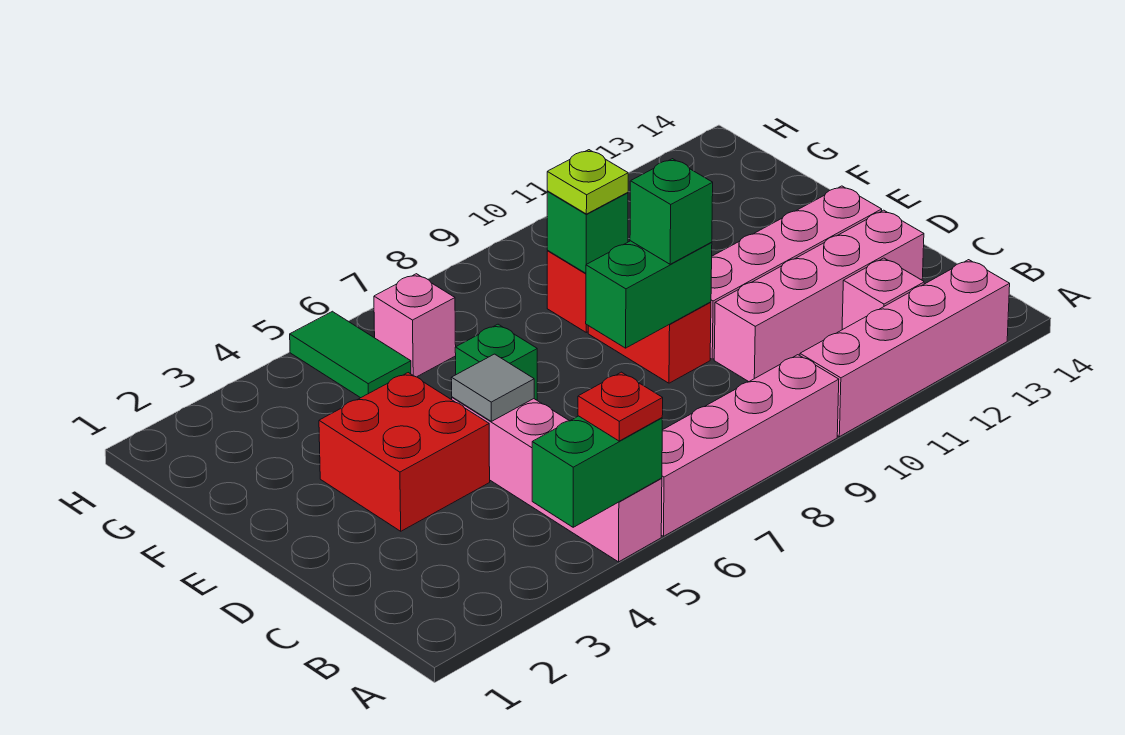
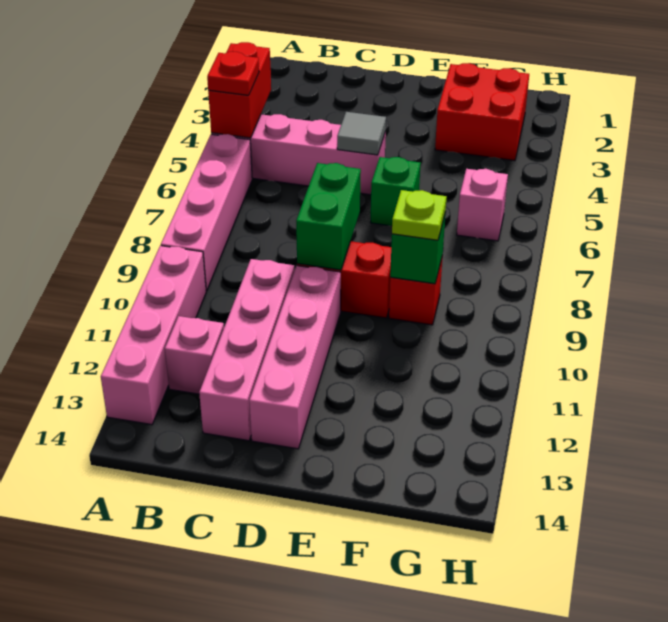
green 1x2 brick [532,416,662,527] -> red 1x2 brick [208,42,271,138]
red 2x2 brick [319,373,490,531] -> red 2x2 brick moved to [435,63,529,161]
green 1x1 brick [630,159,713,264] -> none
green 1x2 tile [290,311,411,398] -> none

